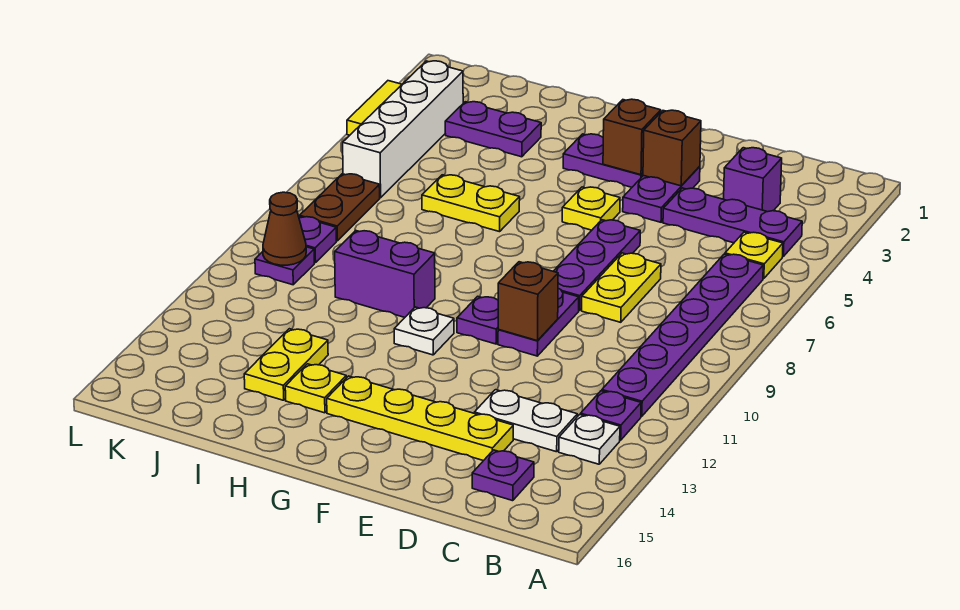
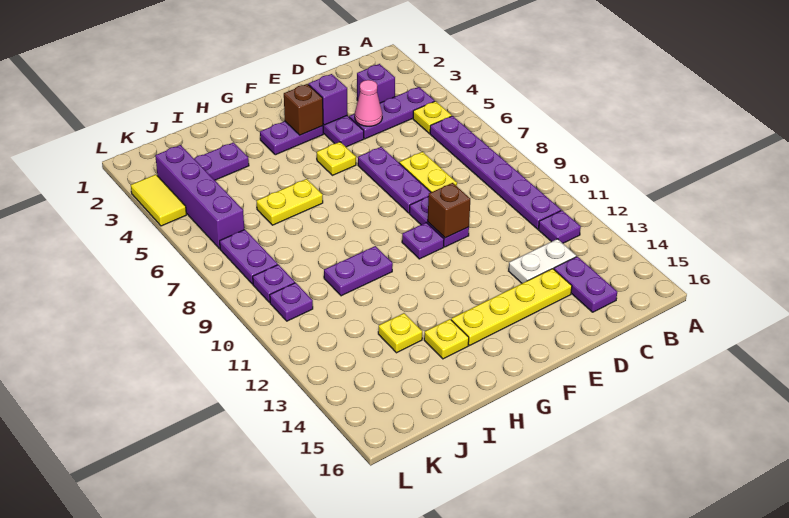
white 1x1 plate [559,414,620,464] -> none
purple 1x1 plate [472,450,534,501] -> purple 1x2 plate [554,256,617,312]
none -> pink 1x1 cone [355,80,382,126]
brown 1x1 brick [643,110,701,186] -> purple 1x1 brick [308,74,347,125]
white 1x1 plate [394,307,454,355] -> none
purple 1x2 brick [335,231,435,317] -> purple 1x2 plate [324,246,393,296]
yellow 1x2 plate [244,329,328,400] -> yellow 1x1 plate [378,313,422,353]
white 1x4 brick [343,61,463,198] -> purple 1x4 brick [155,145,244,249]
brown 1x2 plate [300,174,380,241] -> purple 1x2 plate [220,230,278,284]
brown 1x1 cone [263,192,306,265] -> none

